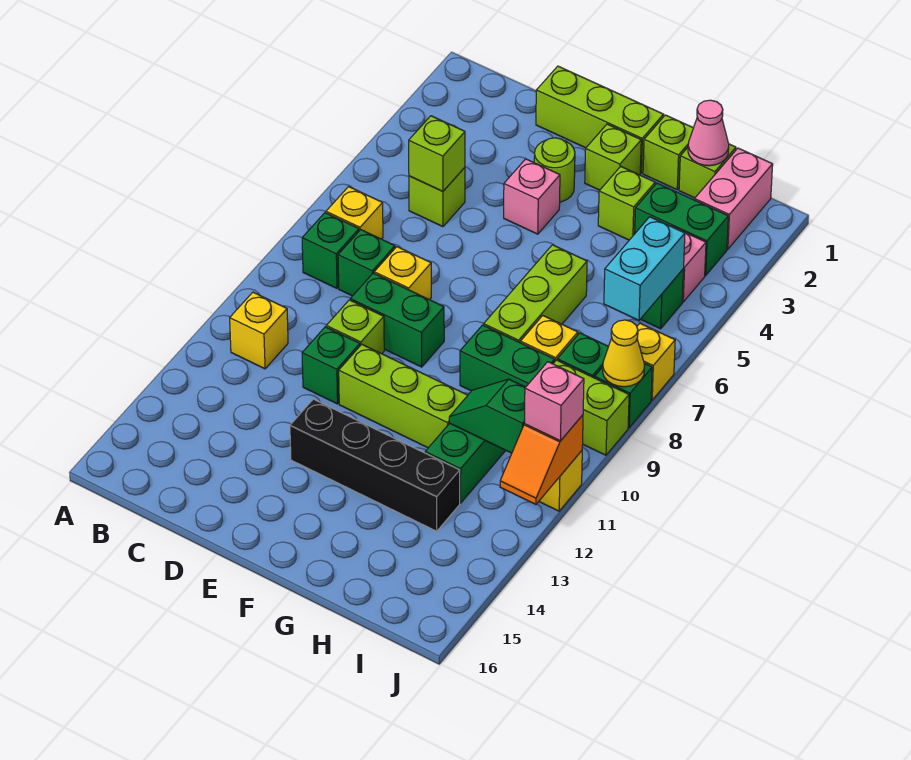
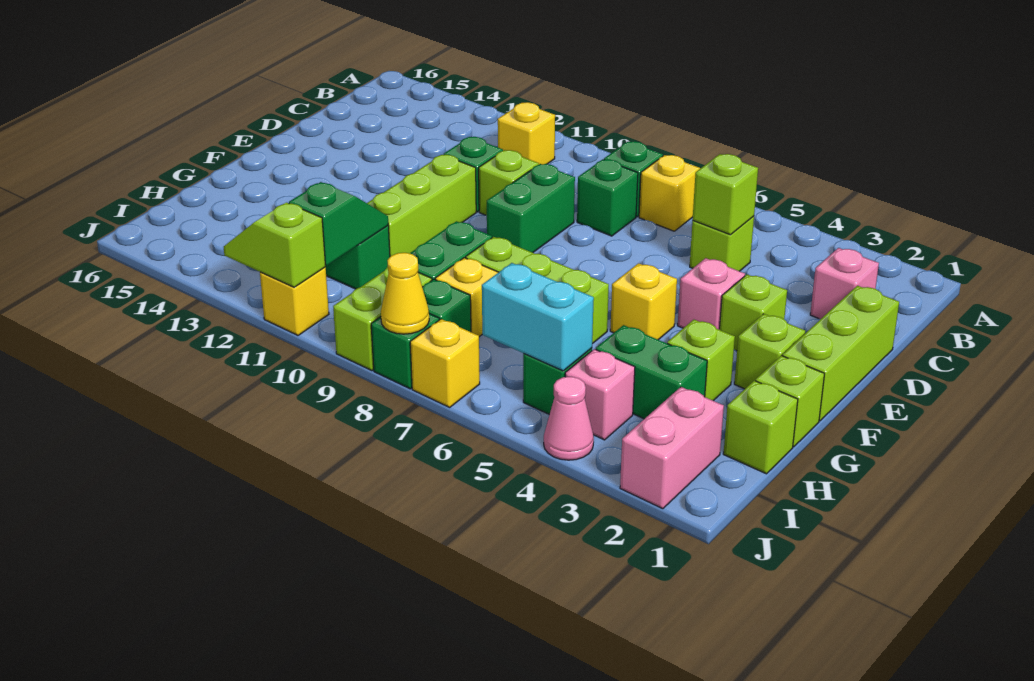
yellow 1x1 brick [374,247,431,300] -> yellow 1x1 brick moved to [610,263,677,340]
lime 1x1 round brick [534,138,575,202] -> lime 1x1 brick [720,274,787,351]
black 1x4 brick [290,399,460,531] -> none
pink 1x1 cone [688,100,729,166] -> pink 1x1 cone moved to [544,377,594,460]
green 1x2 brick [635,183,728,276] -> green 1x2 brick turned to [596,325,707,419]
pink 1x2 brick [695,148,773,249] -> pink 1x2 brick turned to [620,387,724,509]
orange 1x2 slope [500,415,583,504] -> lime 1x2 slope [224,203,326,287]
pink 1x1 brick [524,362,584,441] -> pink 1x1 brick moved to [810,248,879,319]

